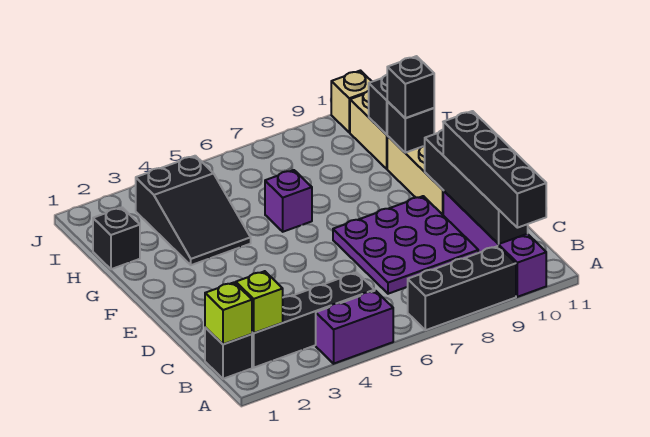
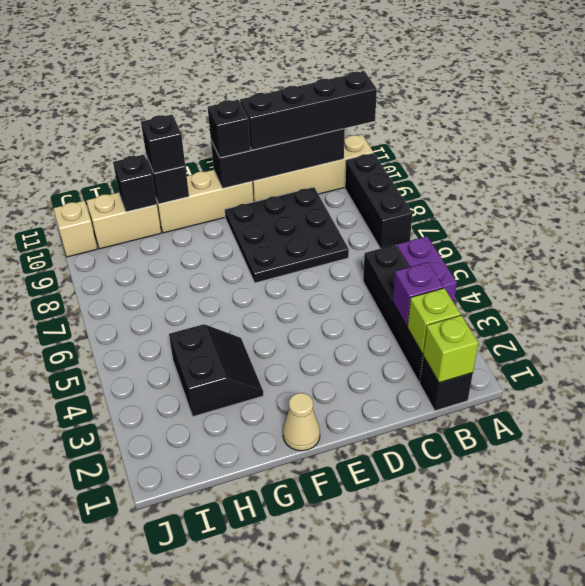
purple 1x4 brick [443,191,546,297] -> tan 1x4 brick [252,134,373,202]
purple 3x3 plate [333,196,478,294] -> black 3x3 plate [225,187,349,283]
none -> tan 1x1 cone [283,393,320,451]
black 2x3 slope [136,156,251,265] -> black 2x2 slope [169,324,263,416]
purple 1x1 brick [265,170,312,232] -> purple 1x1 brick moved to [393,262,444,326]
black 1x1 brick [93,207,140,269] -> black 1x1 brick moved to [208,100,250,158]

